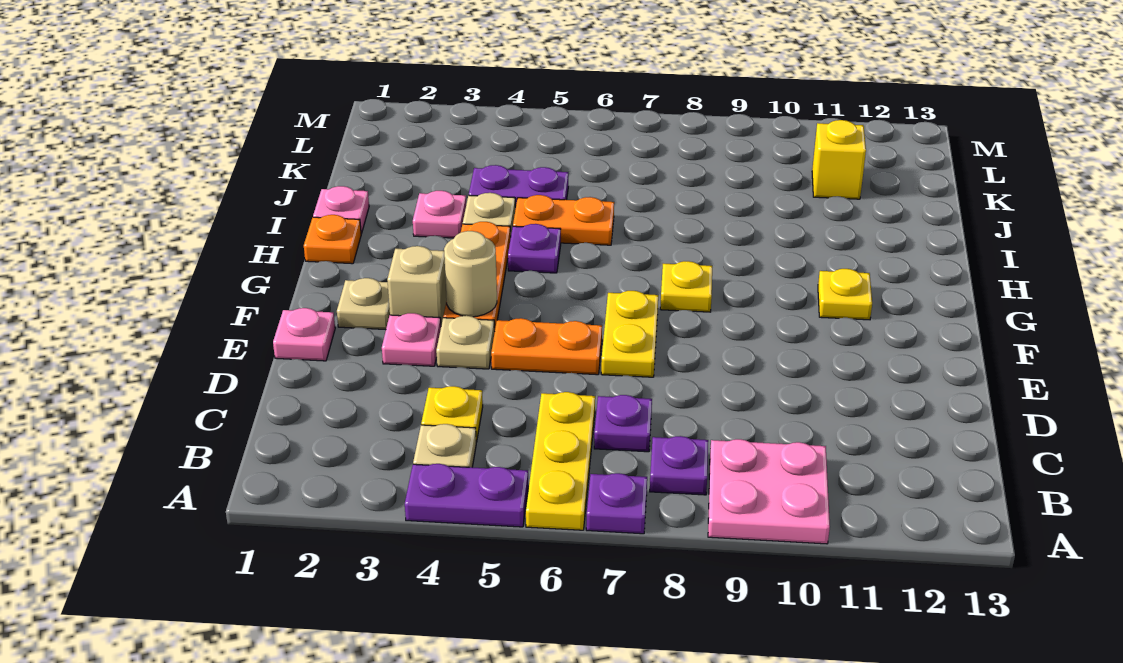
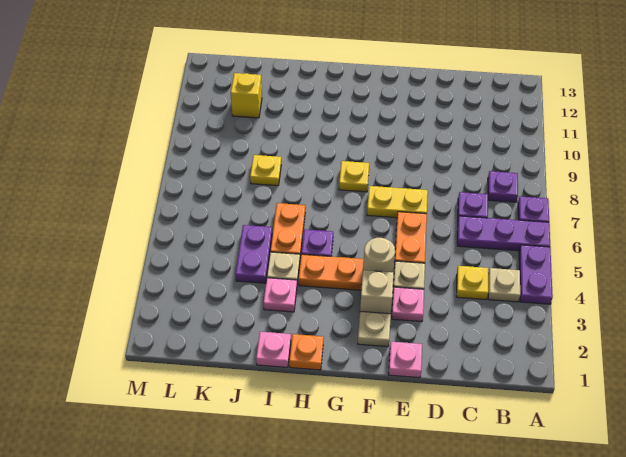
yellow 1x3 plate [526,392,595,530] -> purple 1x3 plate [457,216,550,251]
pink 2x2 plate [708,439,830,544] -> none
yellow 1x1 plate [818,269,872,320] -> yellow 1x1 plate moved to [250,155,281,186]

